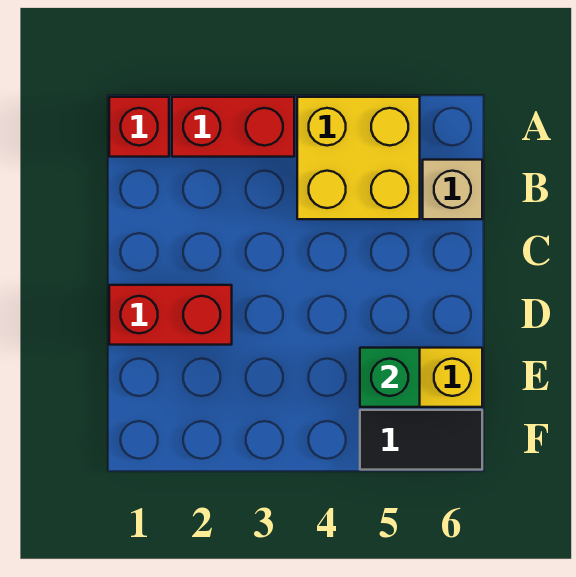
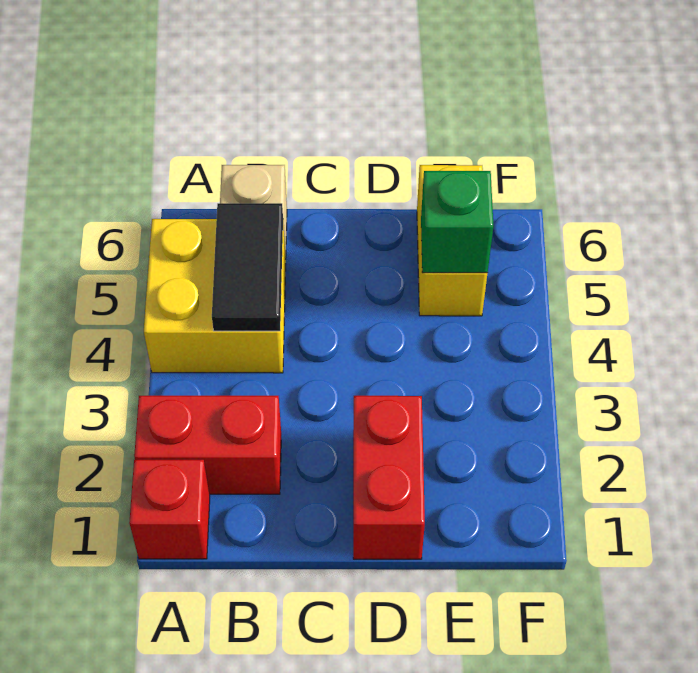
red 1x2 brick [172,97,294,157] -> red 1x2 brick turned to [134,396,281,494]
black 1x2 tile [360,410,482,470] -> black 1x2 tile moved to [212,203,283,331]

